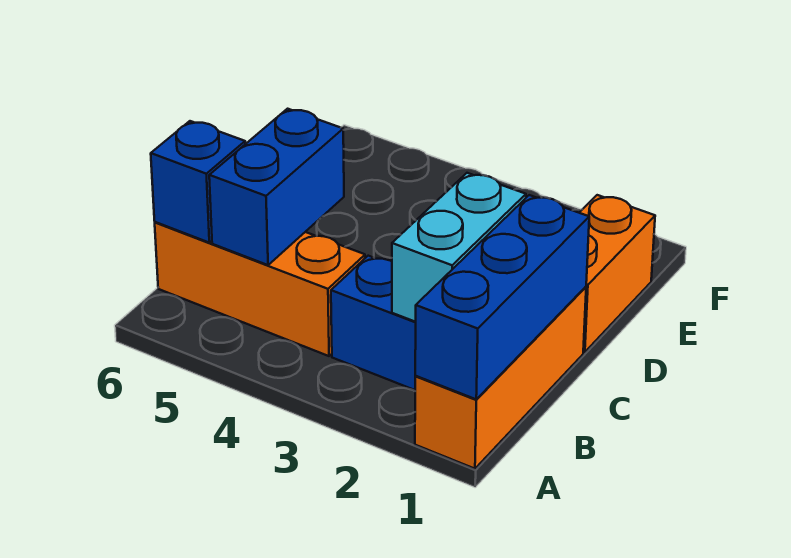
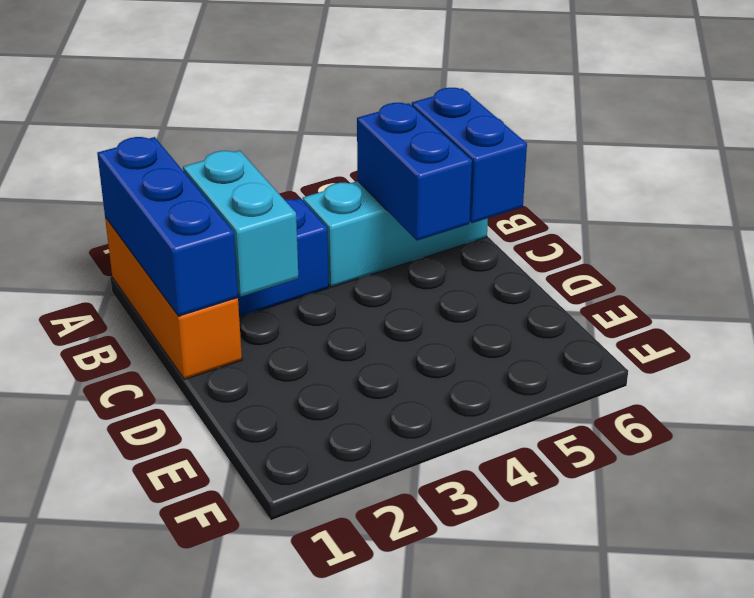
orange 1x3 brick [155,222,365,356] -> cyan 1x3 brick [303,181,488,287]
blue 1x1 brick [151,121,245,242] -> blue 1x2 brick [412,88,527,223]
orange 1x2 brick [579,195,655,352] -> none

